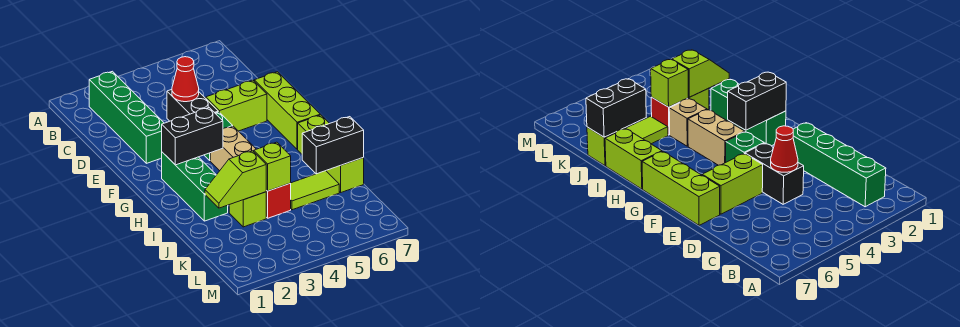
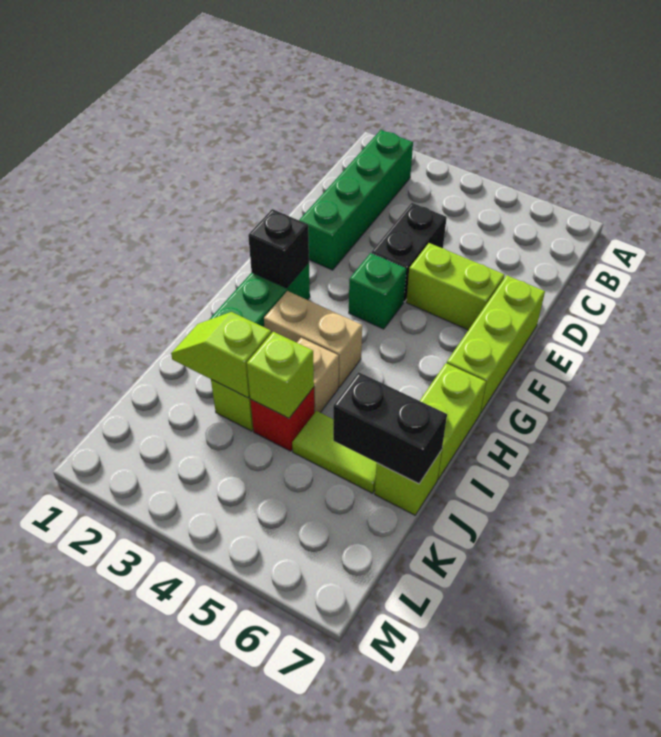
red 1x1 cone [172,57,199,102] -> none
black 1x2 brick [162,108,223,165] -> black 1x1 brick [248,209,309,288]
tan 1x2 brick [210,126,256,171] -> tan 1x2 brick turned to [264,291,362,387]

